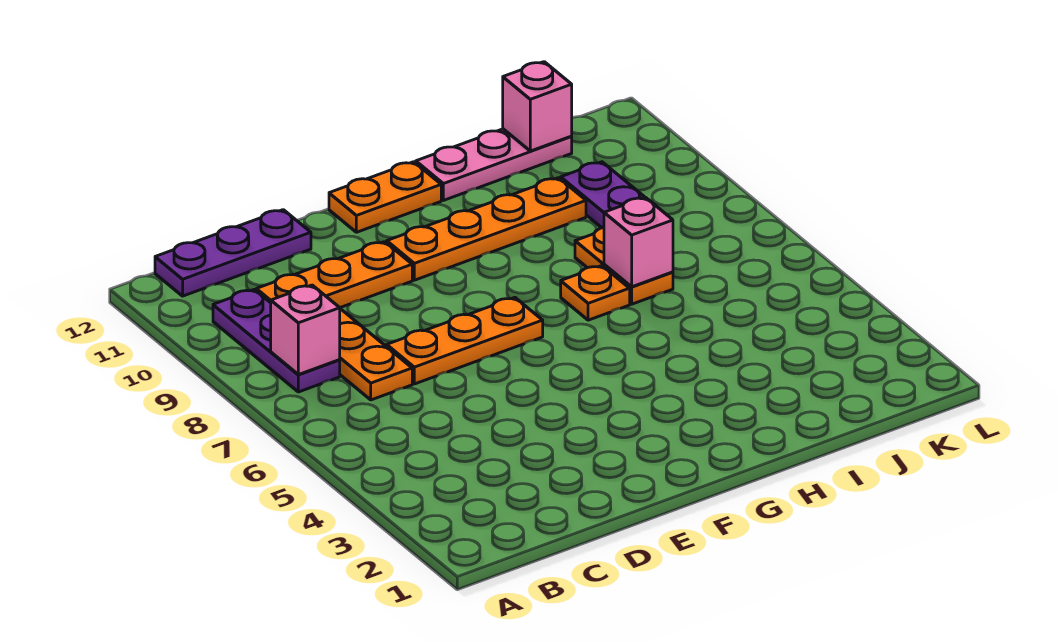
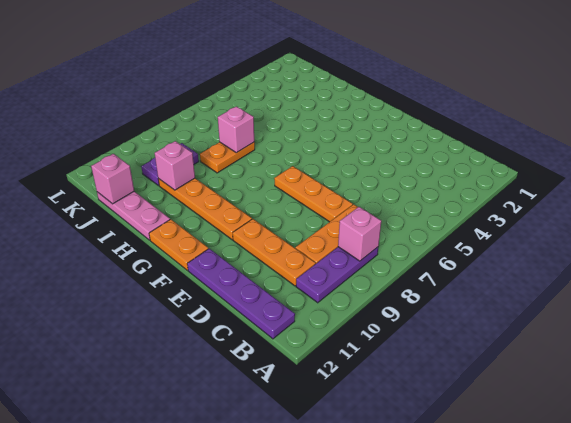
purple 1x3 plate [155,210,311,296] -> purple 1x4 plate [187,249,295,339]
orange 1x1 plate [561,266,630,320] -> none
none -> pink 1x1 brick [155,141,195,190]

